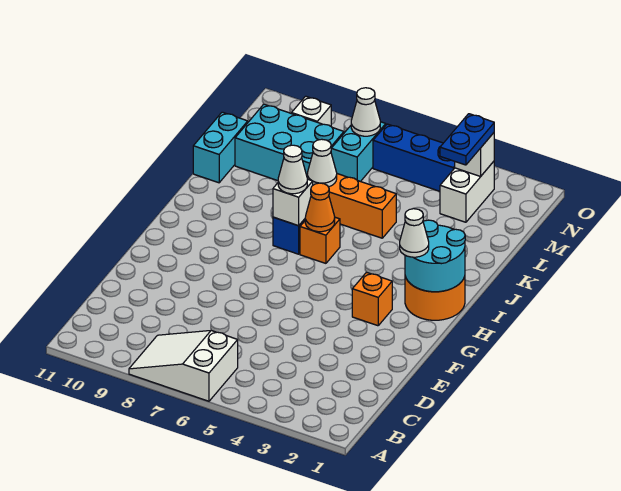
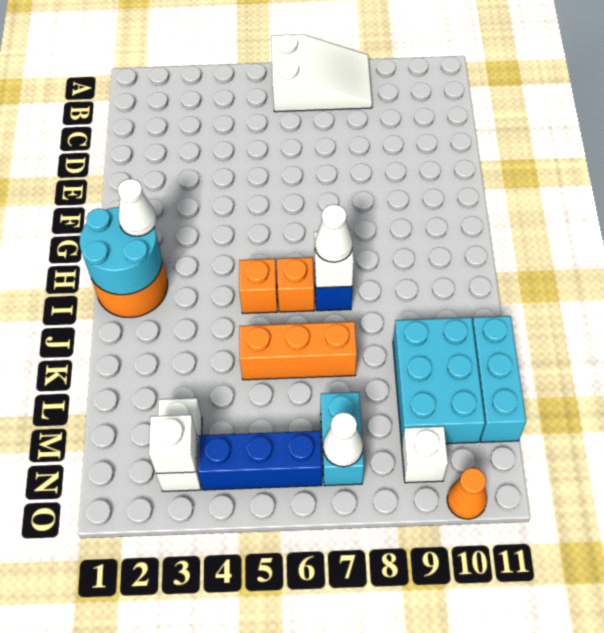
orange 1x1 brick [352,272,392,326] -> orange 1x1 brick moved to [239,259,277,313]
orange 1x1 cone [305,183,335,232] -> orange 1x1 cone moved to [447,468,487,519]
white 1x1 cone [307,139,337,187] -> none
cyan 1x2 brick [193,112,248,183] -> cyan 1x3 brick [472,316,526,442]
cyan 2x3 brick [235,104,344,181] -> cyan 2x3 brick turned to [393,317,485,444]
blue 1x2 plate [440,114,494,165] -> none

